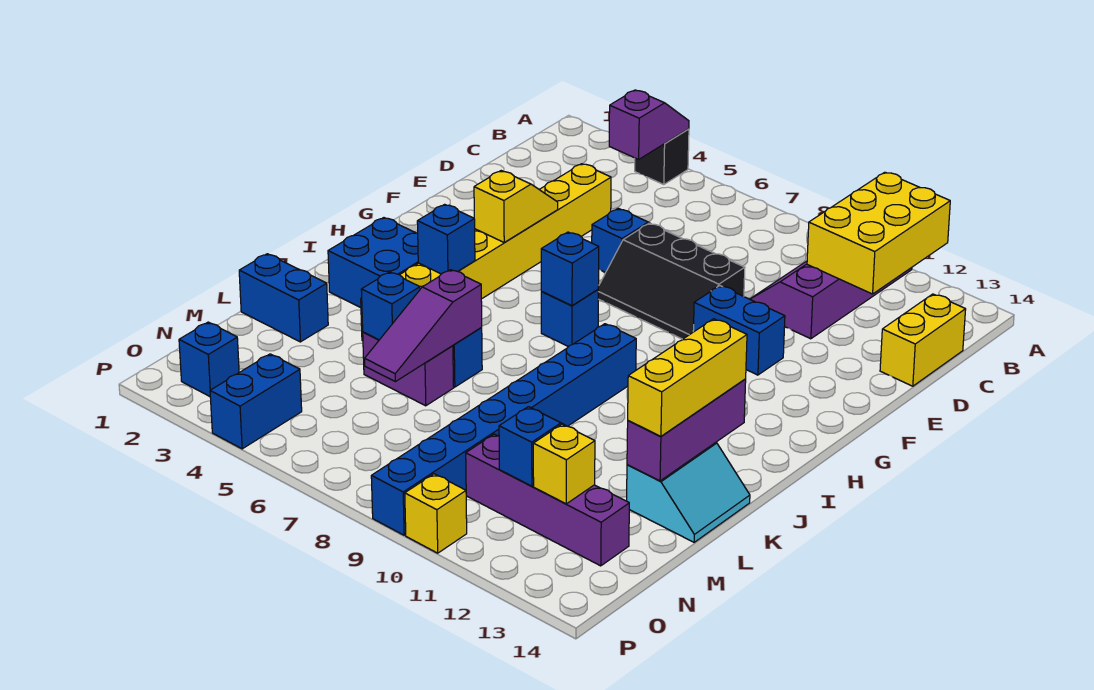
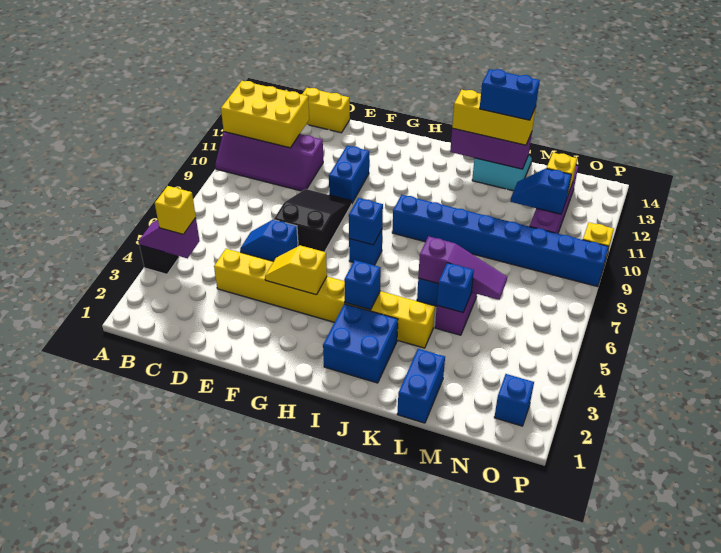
none -> yellow 1x1 brick [155,186,196,234]
black 2x3 slope [598,223,745,339] -> black 2x3 slope turned to [274,189,351,252]
blue 1x2 brick [210,354,302,449] -> blue 1x2 brick moved to [480,69,540,120]

